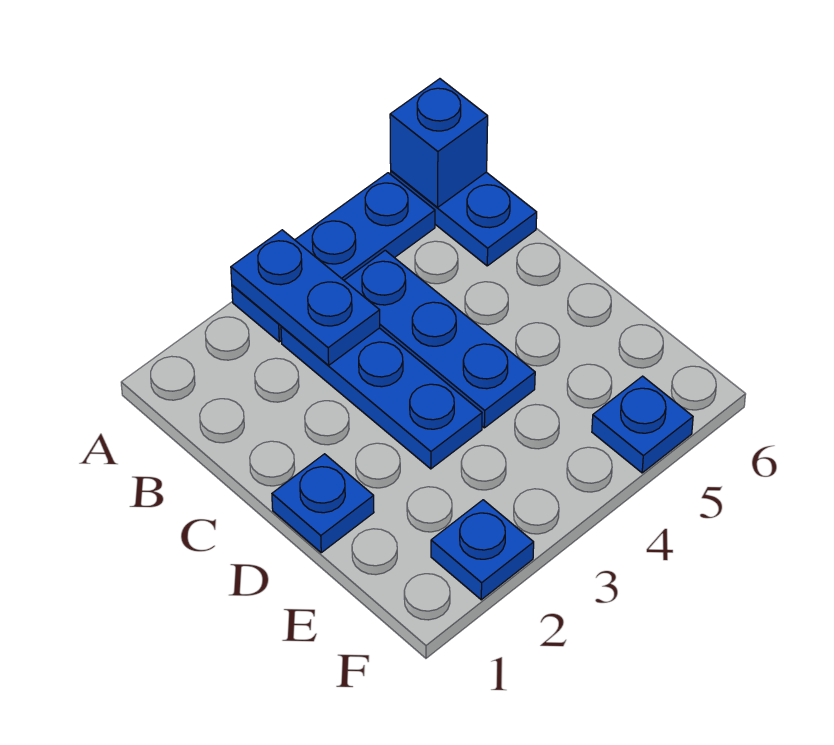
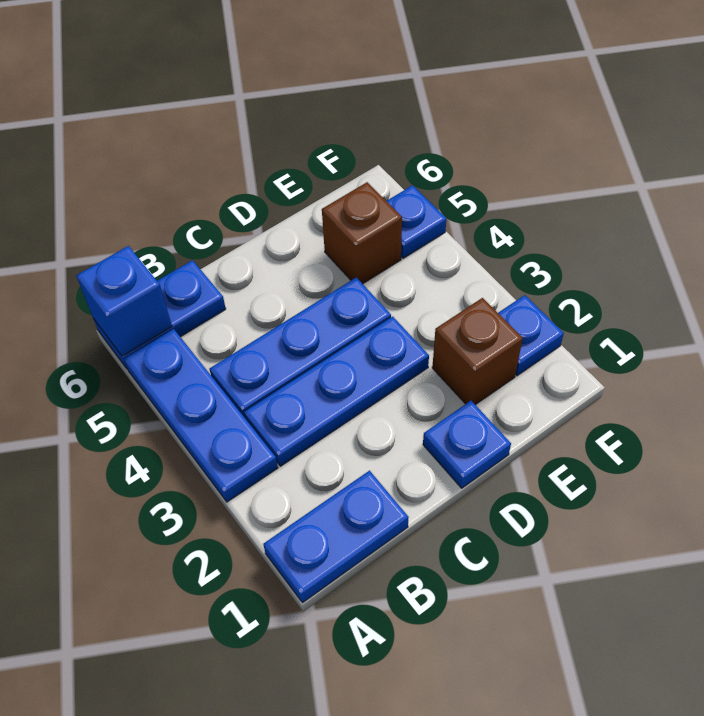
blue 1x2 plate [231,230,380,365] -> blue 1x2 plate moved to [263,471,409,603]
none -> brown 1x1 brick [432,298,523,405]
none -> brown 1x1 brick [322,182,402,284]

